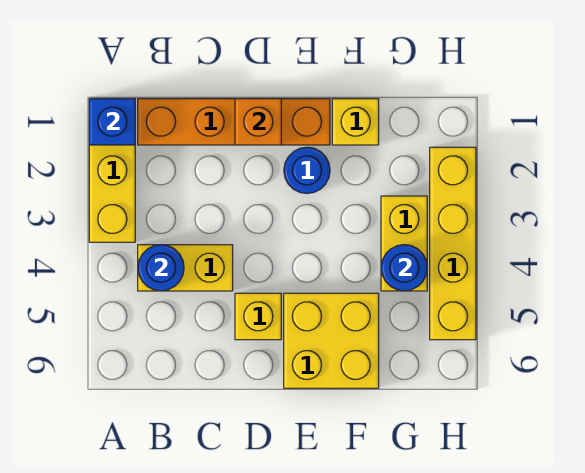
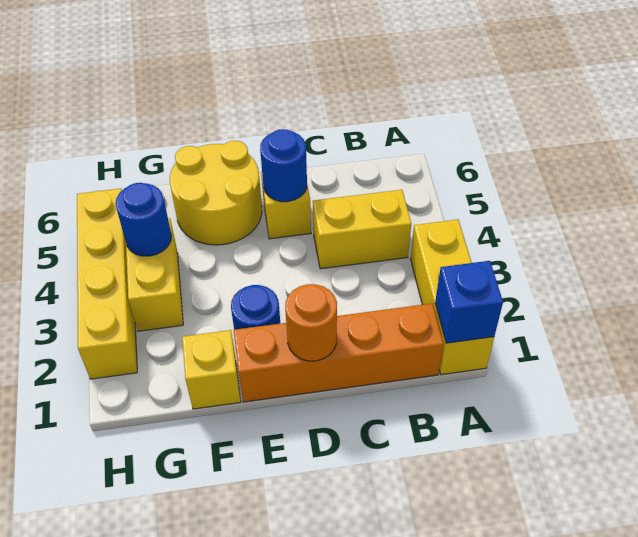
blue 1x1 round brick [138,245,184,291] -> blue 1x1 round brick moved to [260,129,307,202]
orange 1x1 brick [235,99,281,145] -> orange 1x1 round brick [285,284,337,361]
yellow 2x2 brick [284,293,379,388] -> yellow 2x2 round brick [170,141,262,245]

